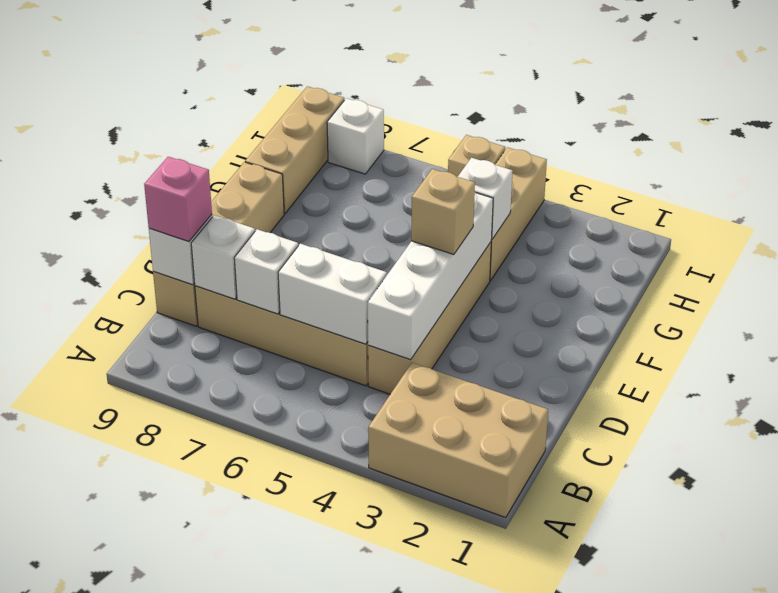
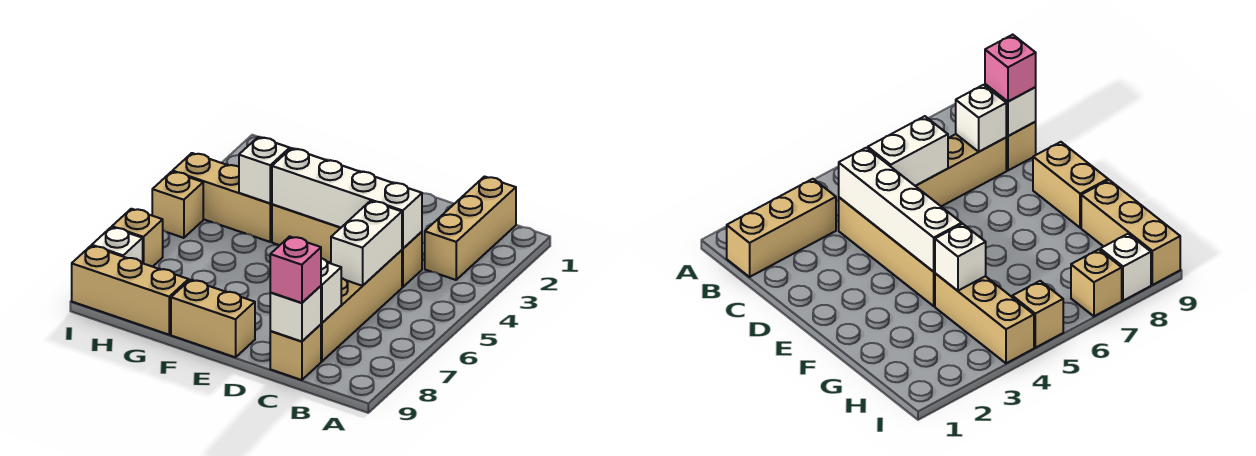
tan 2x3 brick [368,363,548,518] -> tan 1x3 brick [425,177,516,280]
white 1x1 brick [234,229,298,314] -> none
tan 1x1 brick [411,169,475,254] -> tan 1x1 brick moved to [112,209,163,267]

